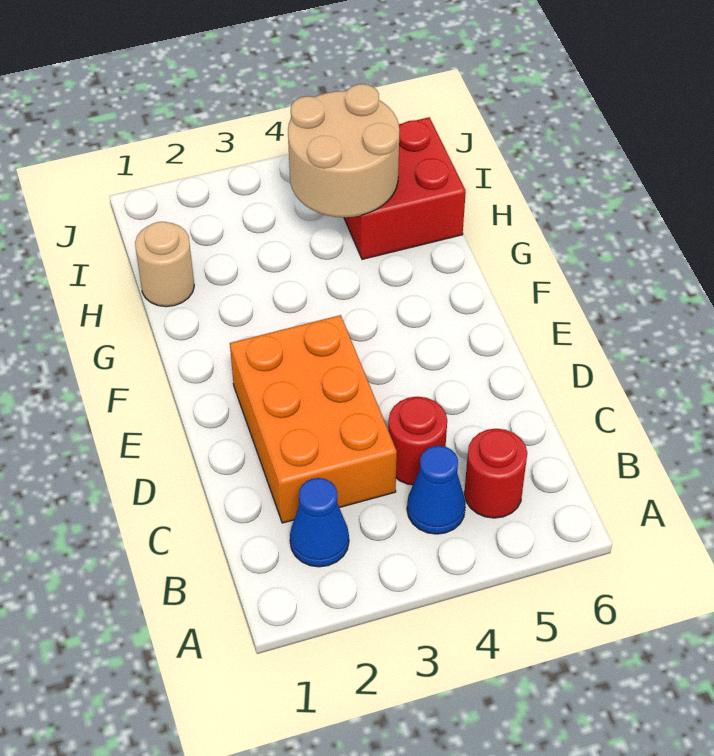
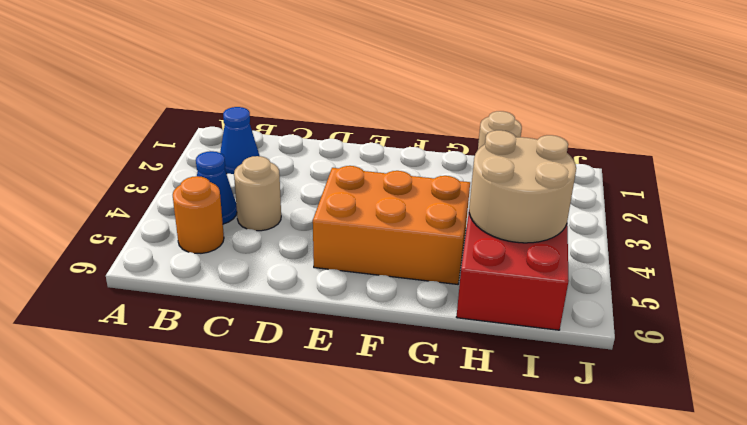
red 1x1 round brick [464,429,527,518] -> orange 1x1 round brick [173,176,224,253]
orange 2x3 brick [230,315,397,523] -> orange 2x3 brick moved to [313,166,470,284]
red 1x1 round brick [388,397,447,485] -> tan 1x1 round brick [234,156,281,231]

